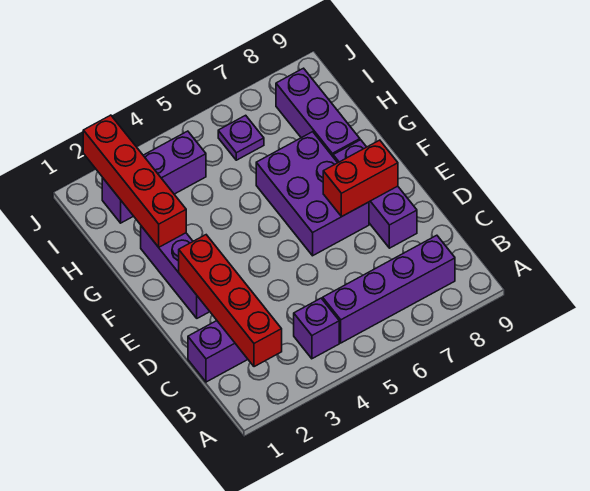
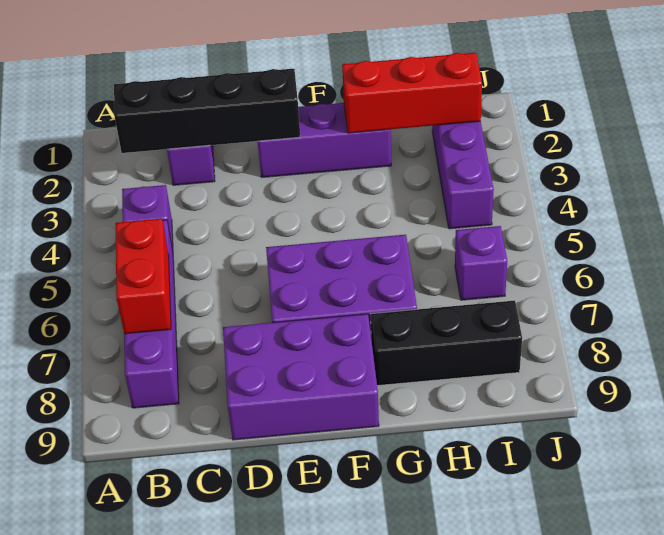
red 1x4 brick [179,235,282,367] -> black 1x4 brick [114,69,300,153]
purple 1x3 brick [333,140,417,248] -> purple 2x3 brick [223,314,379,440]
red 1x2 brick [323,140,398,217] -> red 1x2 brick moved to [116,219,171,334]
red 1x4 brick [83,115,186,247] -> red 1x3 brick [342,53,482,133]
purple 1x3 brick [276,68,360,156] -> black 1x3 brick [371,301,522,386]
purple 1x1 plate [218,115,264,160] -> purple 1x1 brick [455,226,507,300]

